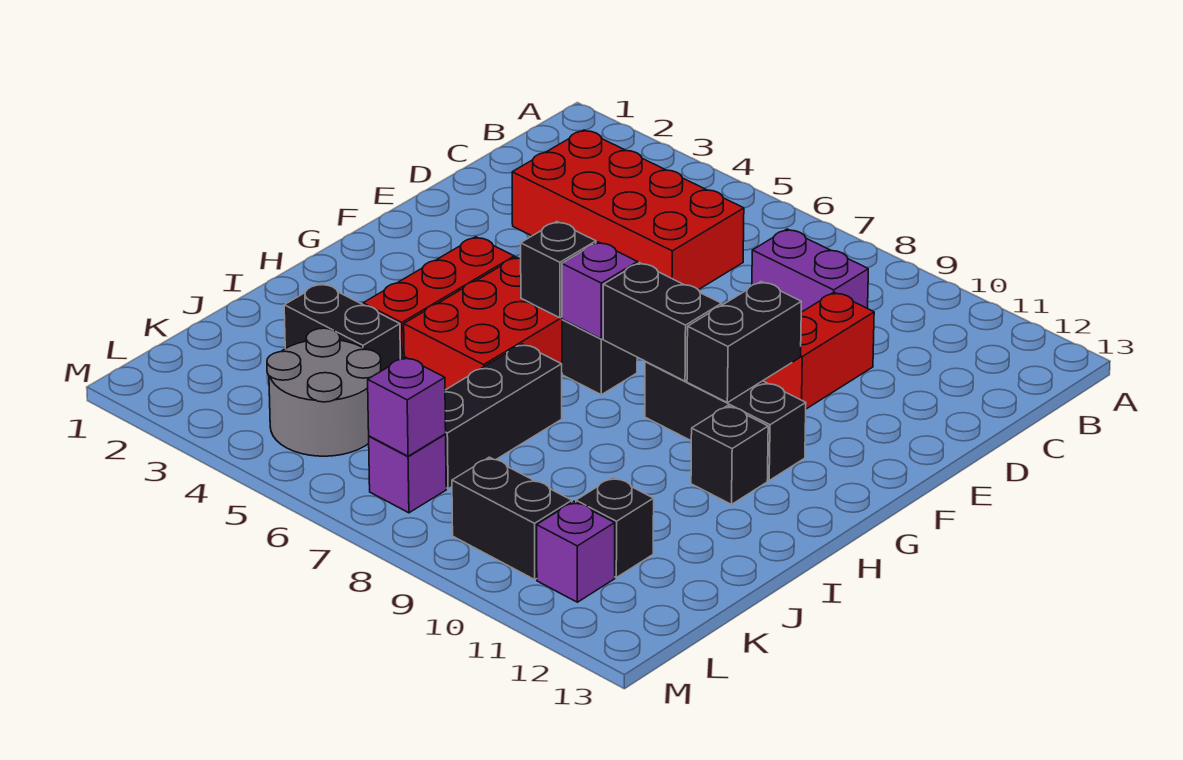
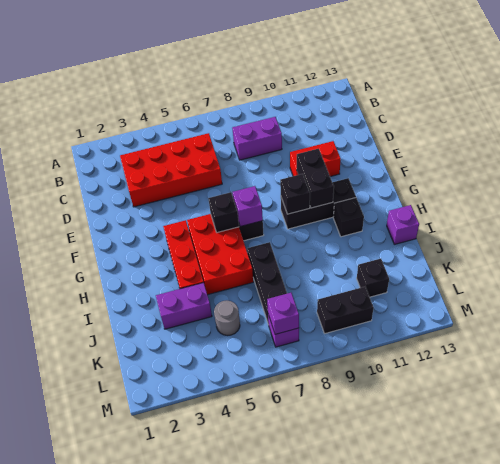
red 1x2 brick [763,292,874,409] -> red 1x2 brick turned to [290,141,341,177]
black 1x2 brick [603,263,722,381] -> black 1x1 brick [280,174,310,214]
black 1x2 brick [284,283,400,372] -> purple 1x2 brick [156,283,212,329]
grey 2x2 round brick [267,328,381,456] -> grey 1x1 round brick [214,300,240,336]
purple 1x1 brick [537,502,615,602] -> purple 1x1 brick moved to [387,205,419,244]

